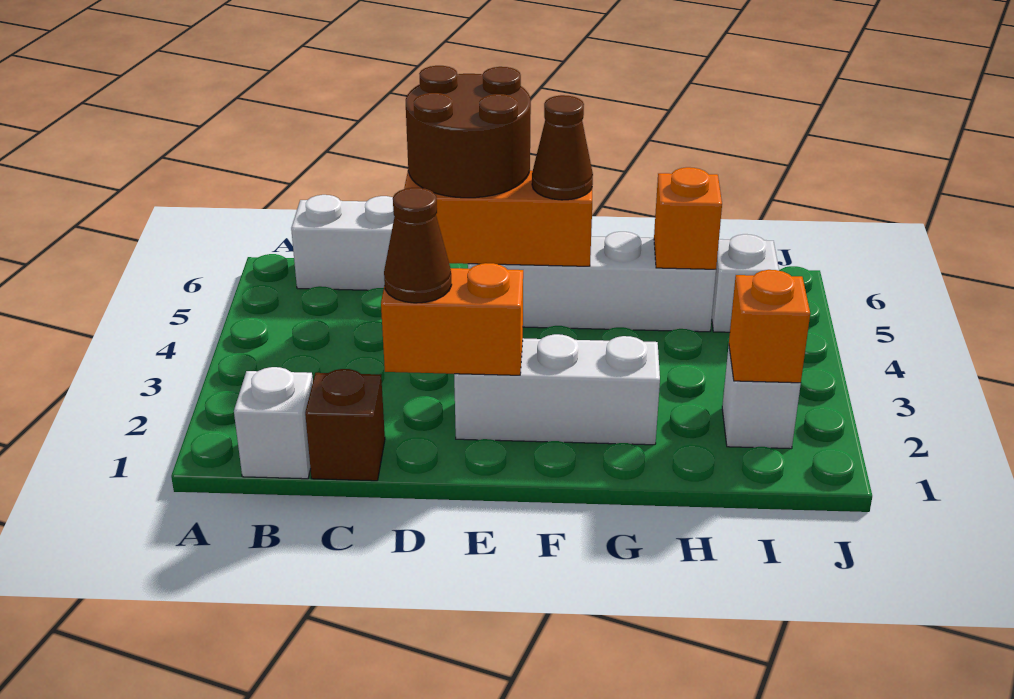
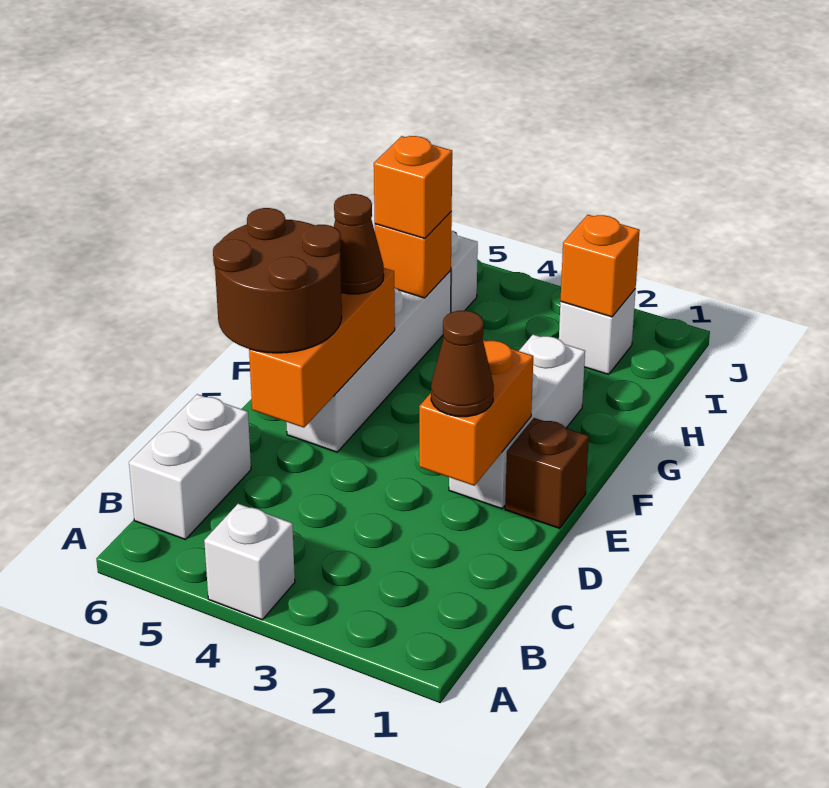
white 1x1 brick [234,367,313,479] -> white 1x1 brick moved to [204,504,295,620]
brown 1x1 brick [305,369,385,481] -> brown 1x1 brick moved to [505,418,589,528]
none -> orange 1x1 brick [374,136,452,239]

